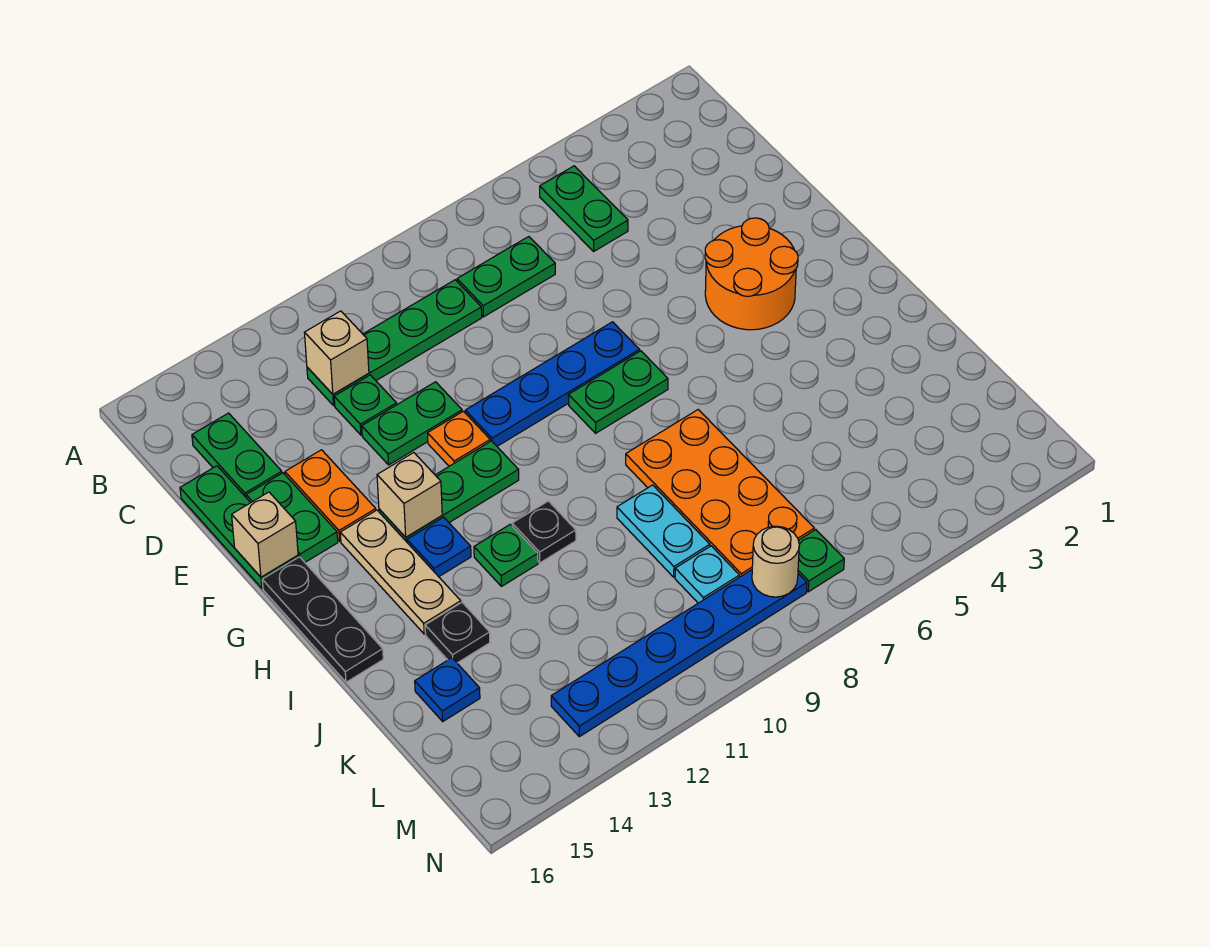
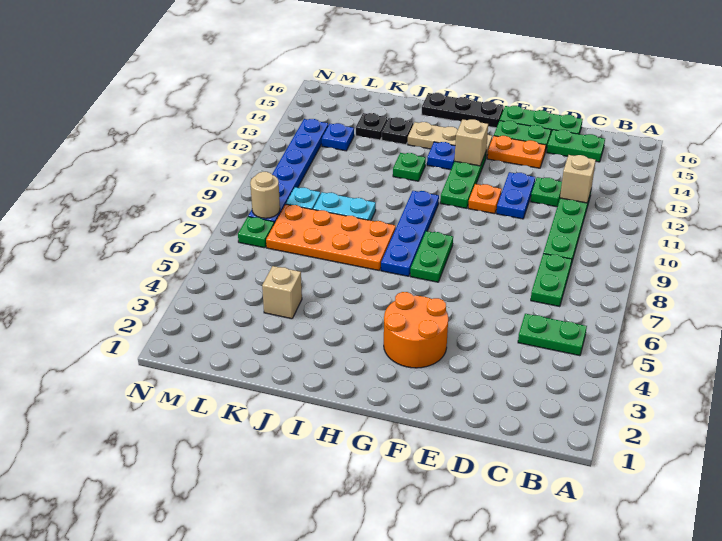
green 1x2 plate [362,382,462,465] -> blue 1x2 plate [496,172,535,219]
blue 1x4 plate [465,322,640,446] -> blue 1x4 plate moved to [381,191,439,276]
tan 1x1 brick [232,492,298,577] -> tan 1x1 brick moved to [262,266,302,319]
black 1x1 plate [512,501,576,563] -> black 1x1 plate moved to [356,113,387,140]
blue 1x1 plate [415,658,480,721] -> blue 1x1 plate moved to [322,123,354,151]

